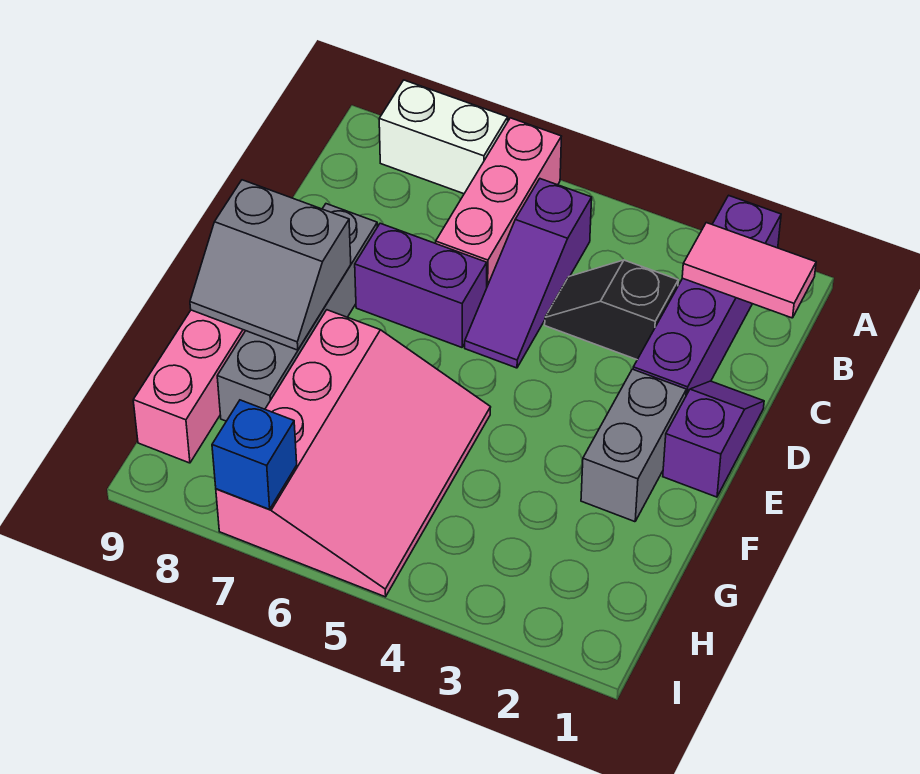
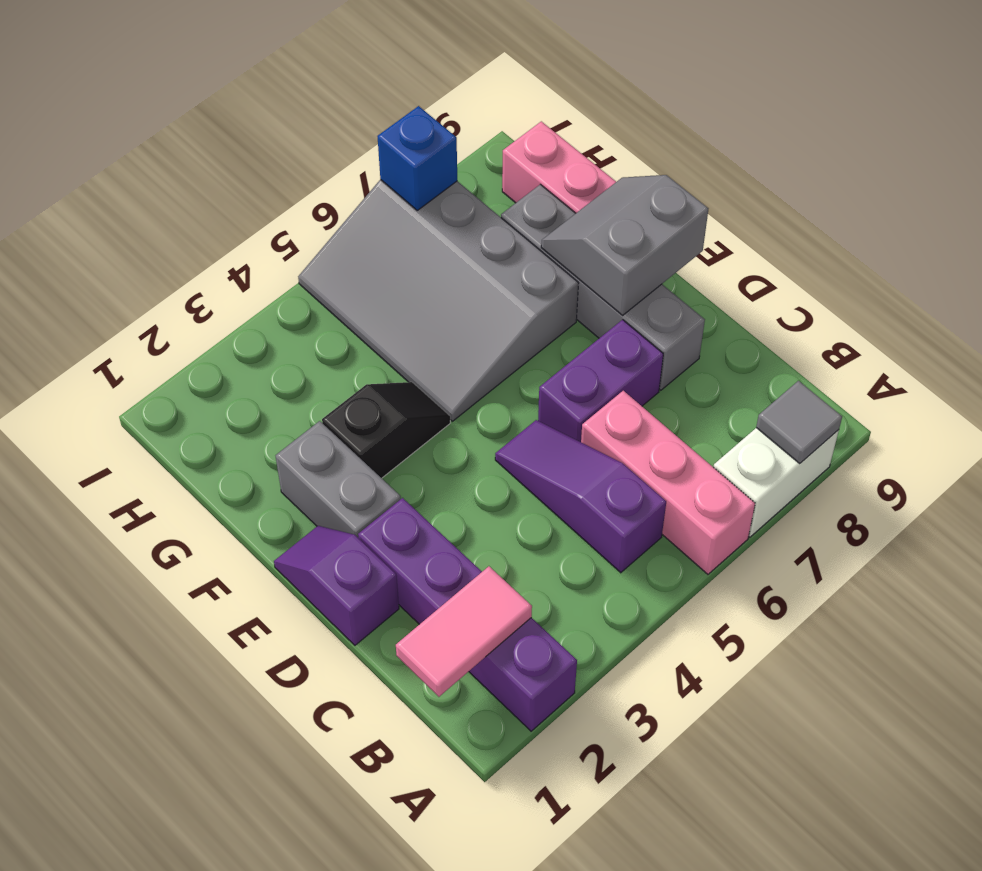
none -> grey 1x1 tile [756,381,842,464]
black 1x2 slope [545,260,678,360] -> black 1x2 slope moved to [322,382,450,478]
purple 1x2 slope [663,381,764,497] -> purple 1x2 slope turned to [274,526,399,645]
pink 3x4 slope [216,310,491,597] -> grey 3x4 slope [298,180,579,421]

